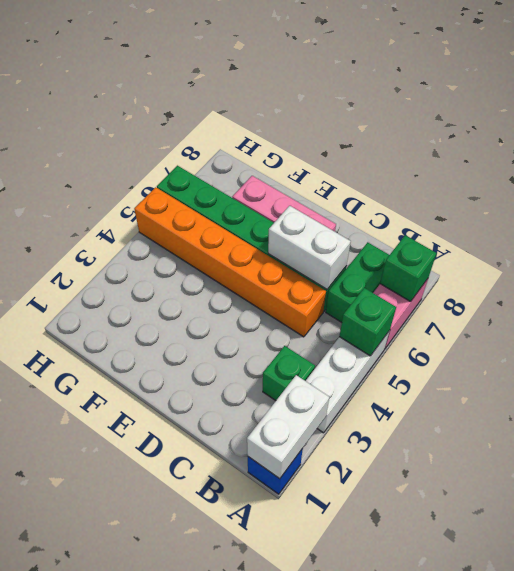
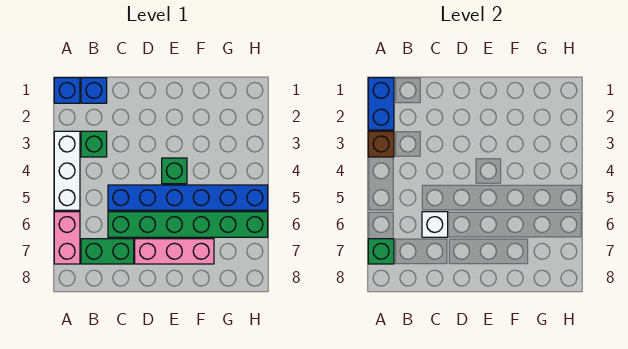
white 1x2 brick [247,375,329,479] -> blue 1x2 brick [368,78,394,130]
none -> brown 1x1 brick [368,131,394,157]
green 1x1 brick [339,288,396,356] -> green 1x1 brick moved to [162,158,187,184]
none -> blue 1x1 brick [81,78,107,103]
green 1x2 brick [326,242,389,322] -> green 1x2 brick turned to [81,239,134,264]
orange 1x6 brick [134,187,326,337] -> blue 1x6 brick [108,185,268,210]
white 1x2 brick [268,206,351,289] -> white 1x1 brick [422,212,448,237]

